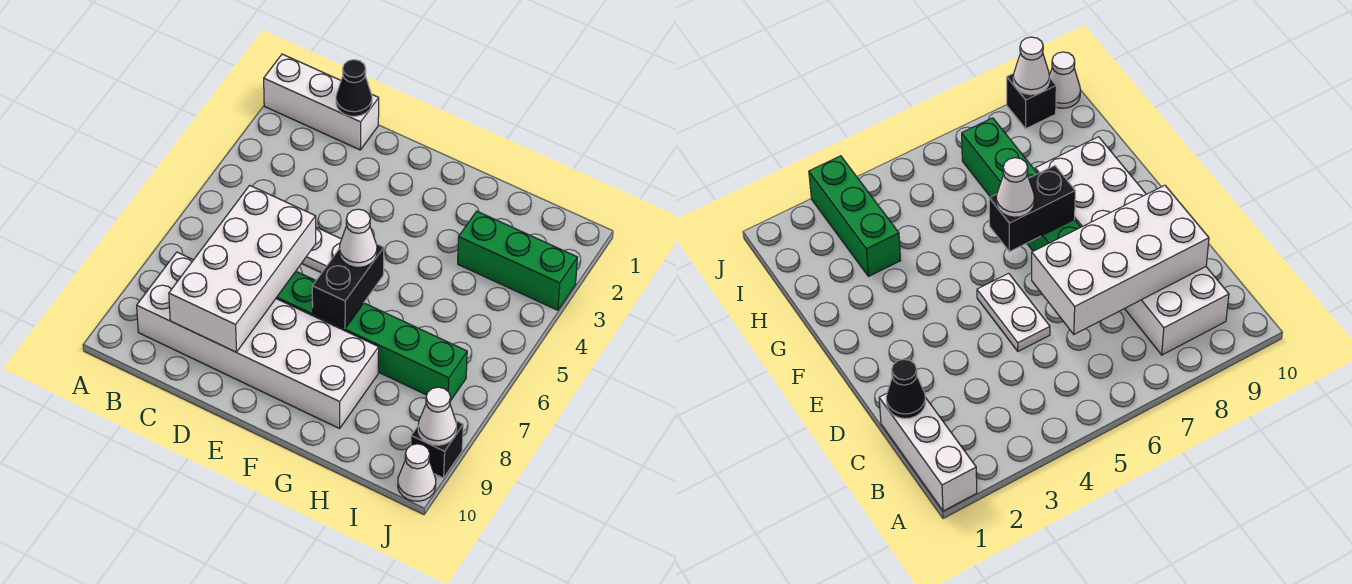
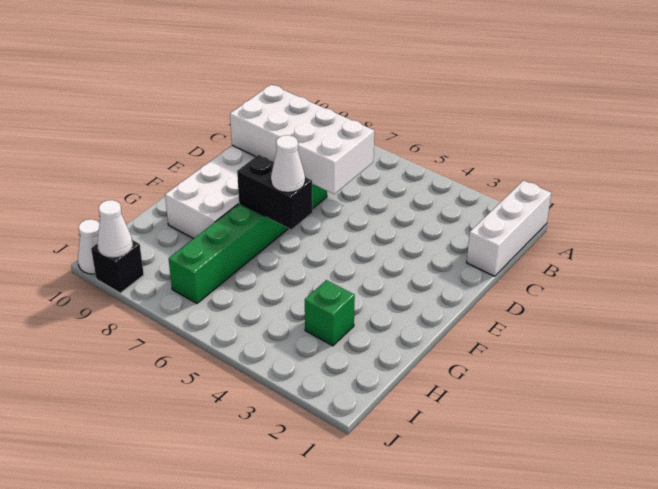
black 1x1 cone [336,60,372,116] -> none
white 1x2 plate [302,227,342,273] -> none
green 1x3 brick [458,211,578,310] -> green 1x1 brick [305,280,355,346]

